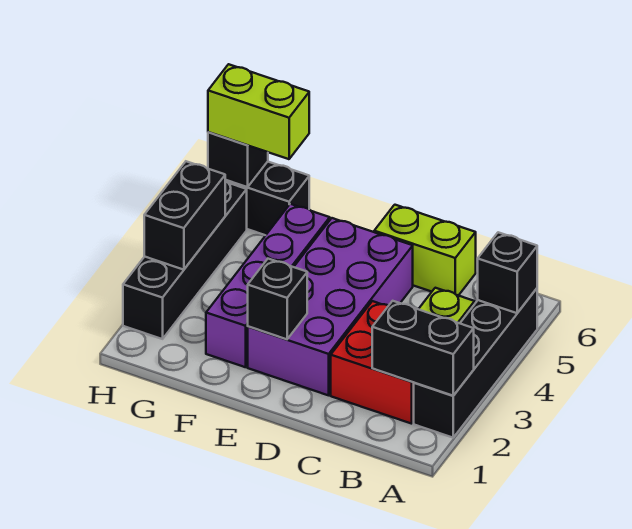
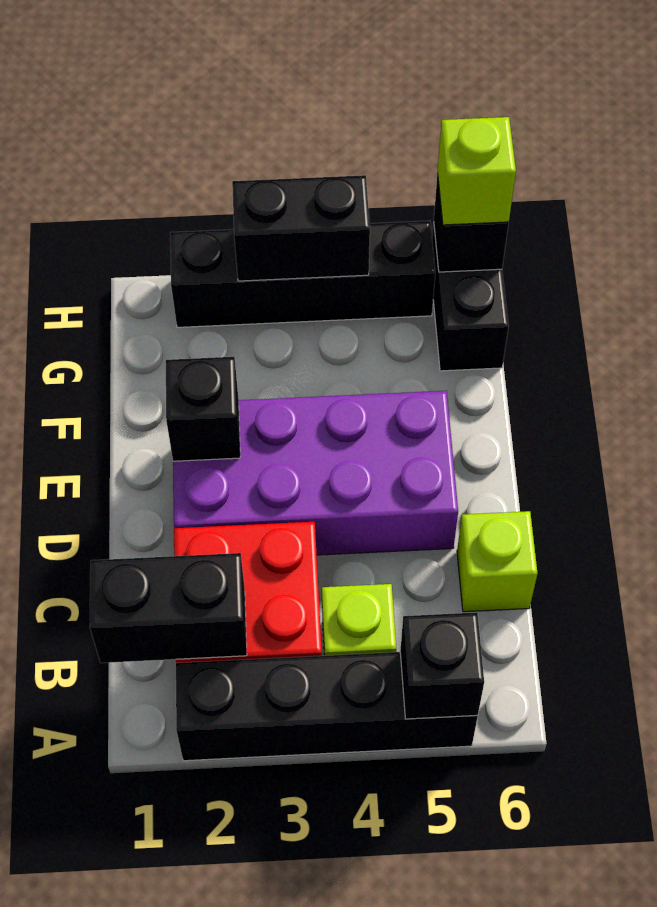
black 1x2 brick [372,301,474,396] -> black 1x2 brick turned to [90,553,247,663]
lime 1x2 brick [374,205,476,296] -> lime 1x1 brick [457,511,537,612]
purple 1x4 brick [206,204,330,367] -> none
lime 1x2 brick [208,64,309,159] -> lime 1x1 brick [438,117,516,225]

